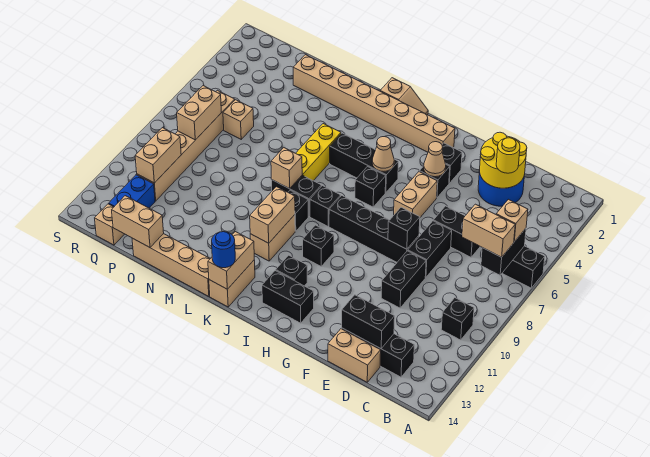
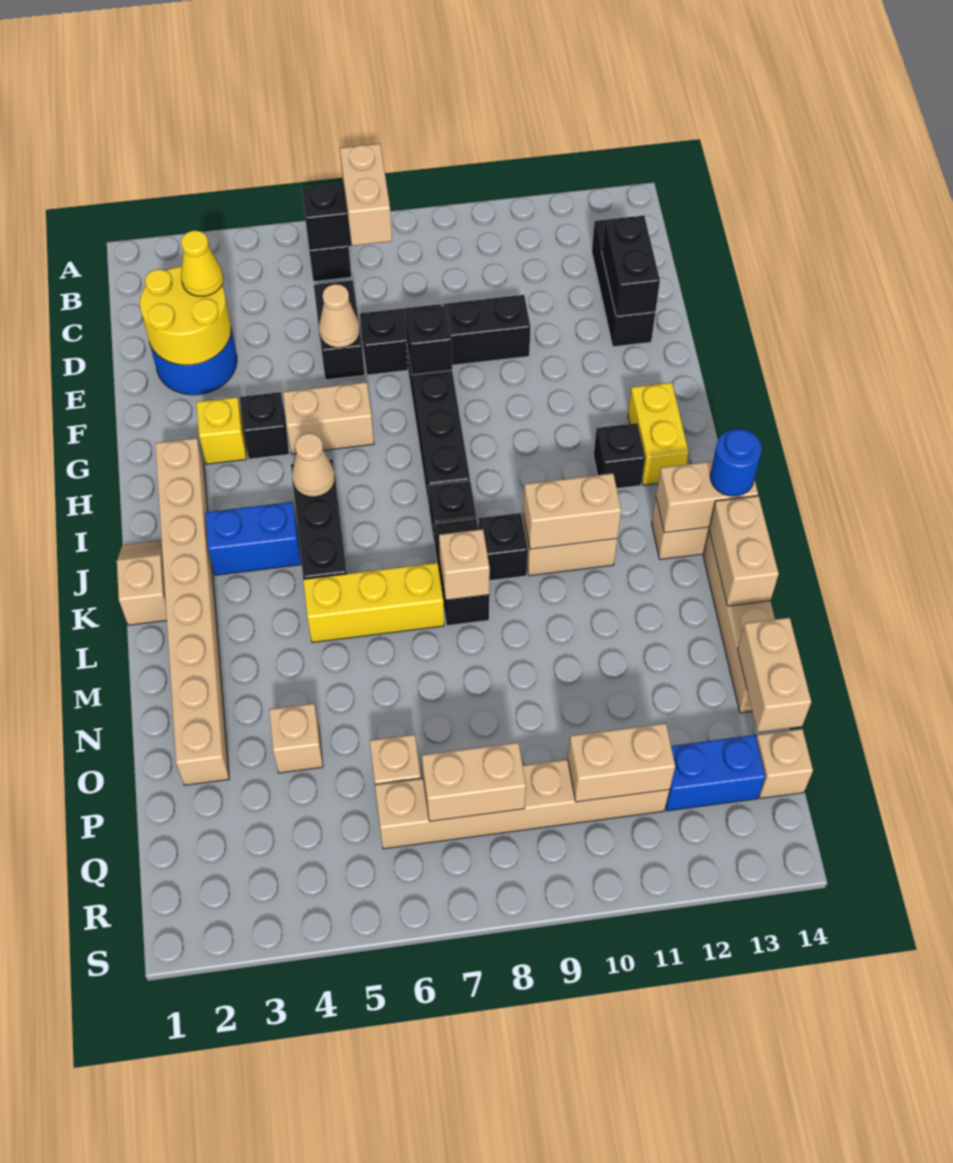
tan 1x1 brick [496,199,528,242] -> tan 1x1 brick moved to [269,704,323,773]
black 1x1 brick [441,298,474,340] -> none
yellow 1x1 round brick [496,138,520,173] -> yellow 1x1 cone [181,231,223,296]
tan 1x2 brick [328,329,381,382] -> tan 1x2 brick moved to [709,496,779,606]
black 1x1 brick [442,143,462,183] -> yellow 1x1 brick [196,397,247,464]
tan 1x1 cone [424,142,446,177] -> tan 1x1 cone moved to [319,284,360,348]
black 1x2 brick [262,271,314,323] -> yellow 1x2 brick [628,383,689,485]
black 1x1 brick [355,167,386,207] -> none
black 1x1 brick [303,225,334,266] -> none
none -> blue 1x2 brick [205,502,301,575]

